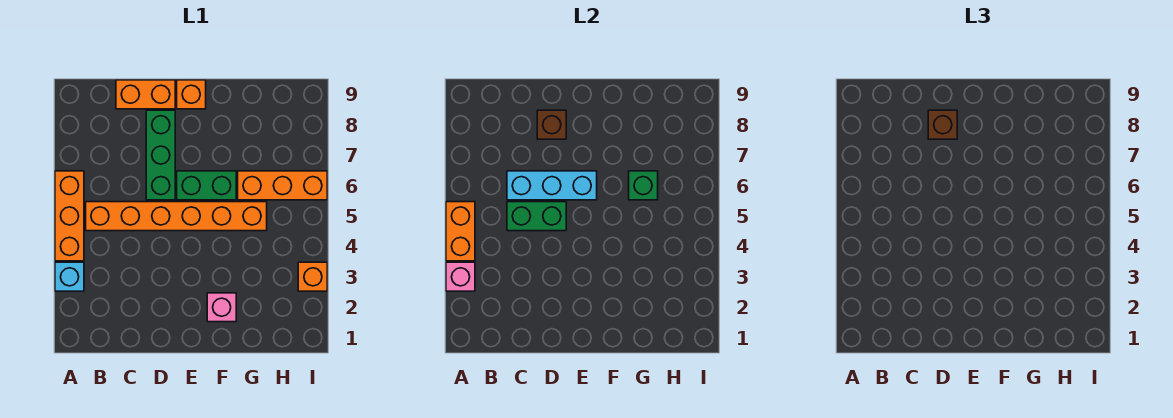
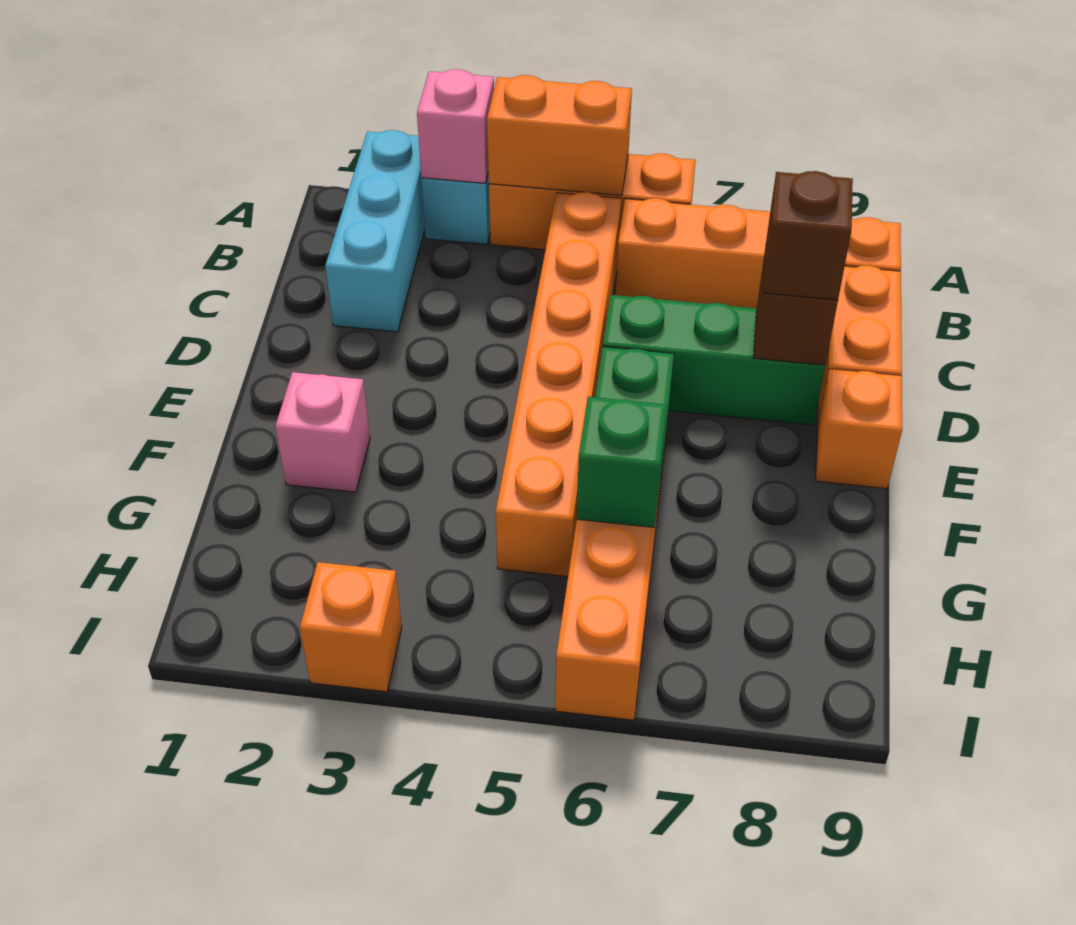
none -> orange 1x4 brick [616,198,901,308]
green 1x2 brick [507,202,566,231] -> none
cyan 1x3 brick [507,171,597,200] -> cyan 1x3 brick moved to [325,130,425,332]

